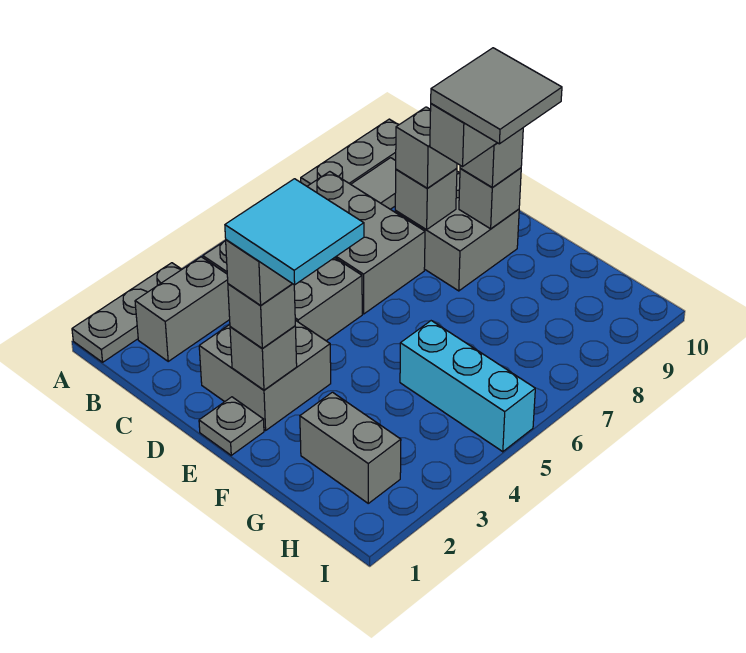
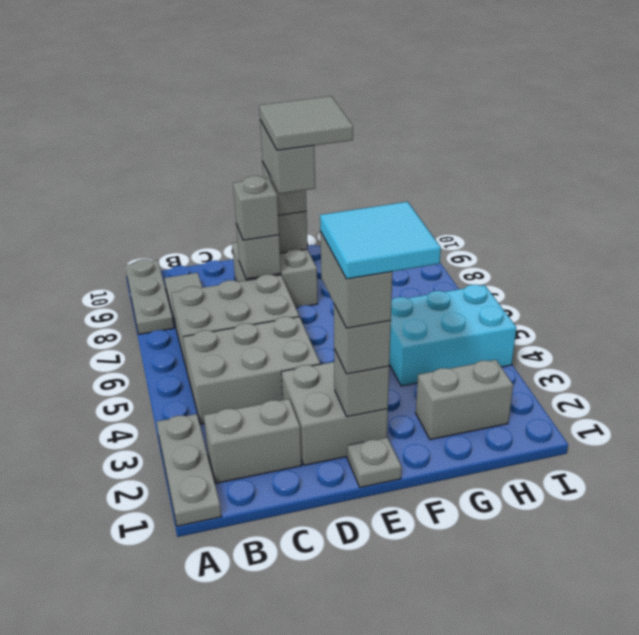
grey 1x2 brick [135,257,230,361] -> grey 1x2 brick turned to [203,399,302,483]
cyan 1x3 brick [400,321,535,452] -> cyan 2x3 brick [389,285,516,386]

